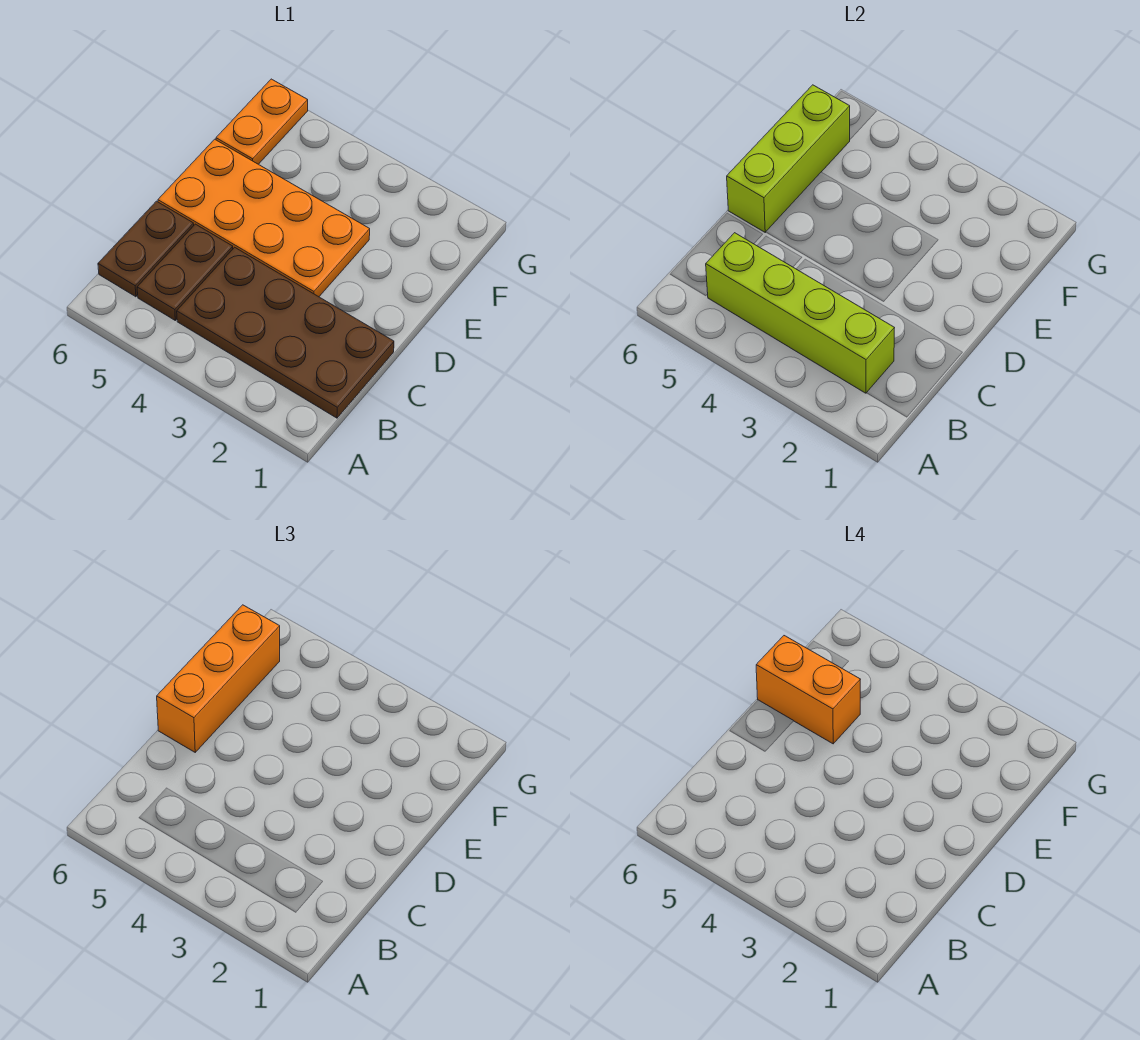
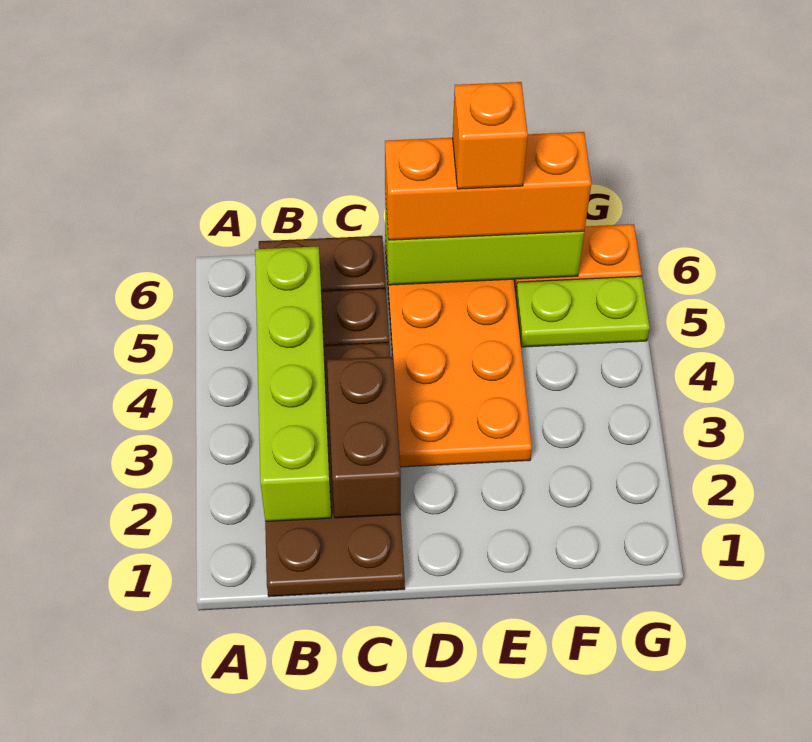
none -> brown 1x2 brick [327,357,401,518]
orange 1x2 brick [756,636,861,744] -> orange 1x1 brick [453,82,528,189]
none -> lime 1x2 plate [516,276,650,347]

